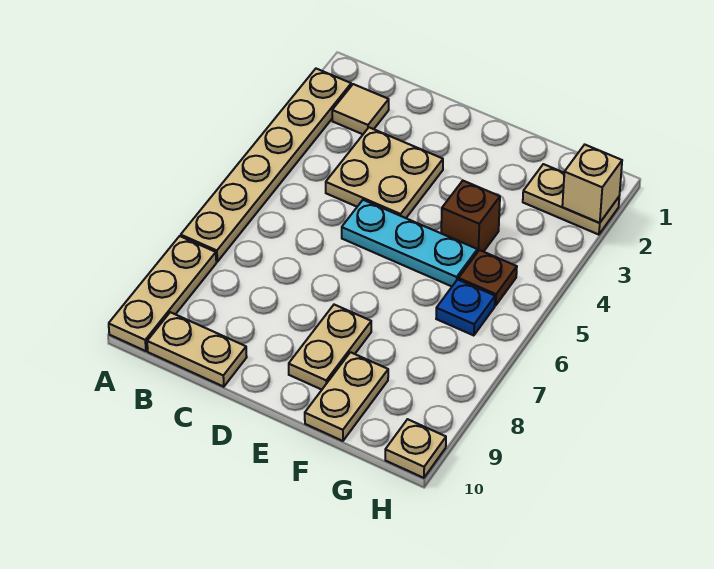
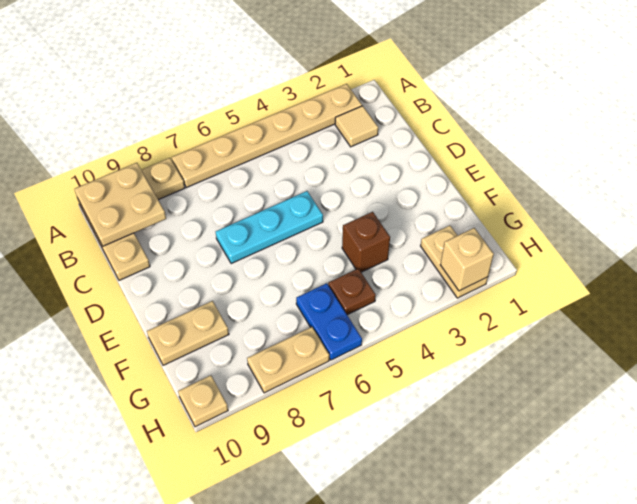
tan 2x2 plate [326,127,443,218] -> tan 2x2 plate moved to [74,163,166,246]
cyan 1x3 plate [342,200,477,286] -> cyan 1x3 plate turned to [216,191,323,264]
tan 1x2 plate [289,305,371,390] -> tan 1x2 plate moved to [247,327,329,393]
blue 1x1 plate [436,279,495,336] -> blue 1x2 plate [296,283,362,360]

